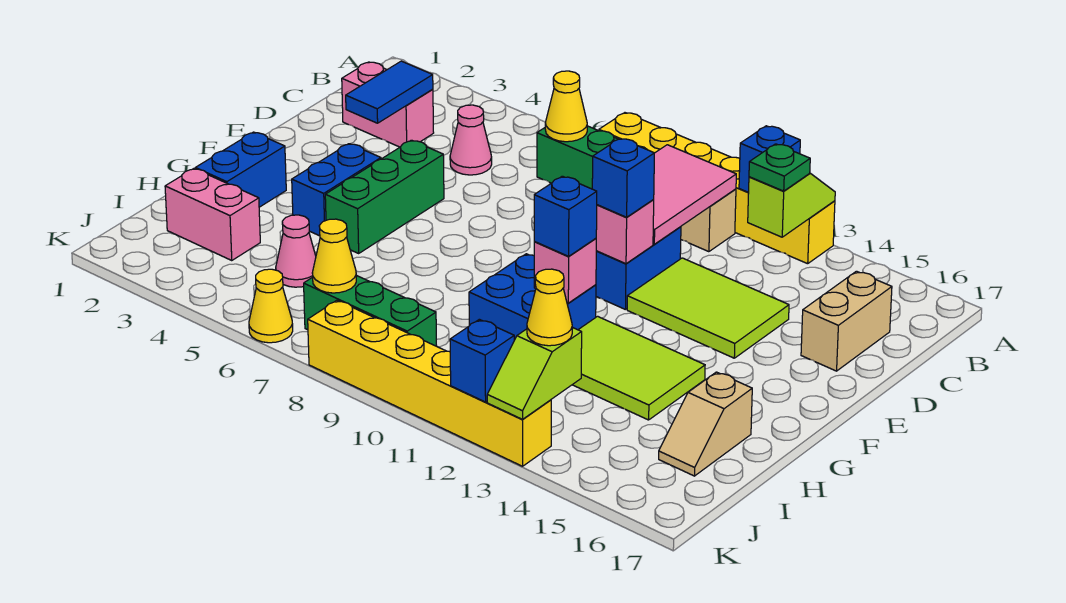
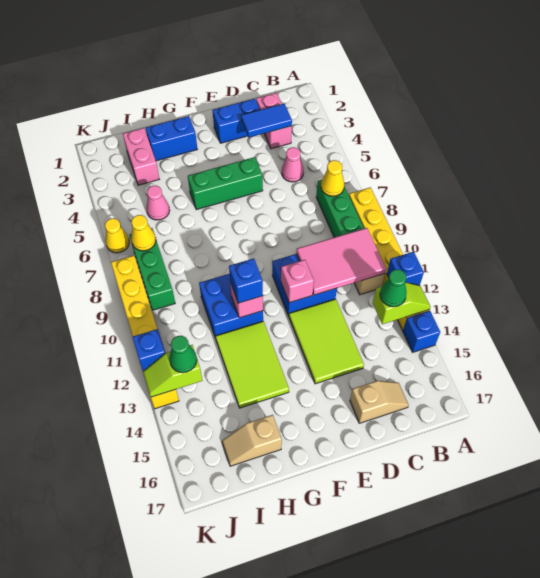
green 1x1 plate [749,144,810,191] -> green 1x1 cone [380,269,407,307]
tan 1x2 brick [801,271,892,371] -> tan 1x2 slope [350,381,409,423]
blue 1x1 brick [592,138,654,217] -> blue 1x1 brick moved to [403,311,440,352]
blue 1x2 brick [292,144,381,236] -> blue 1x2 brick moved to [213,99,260,143]
yellow 1x1 cone [527,269,572,346] -> green 1x1 cone [169,336,197,373]

